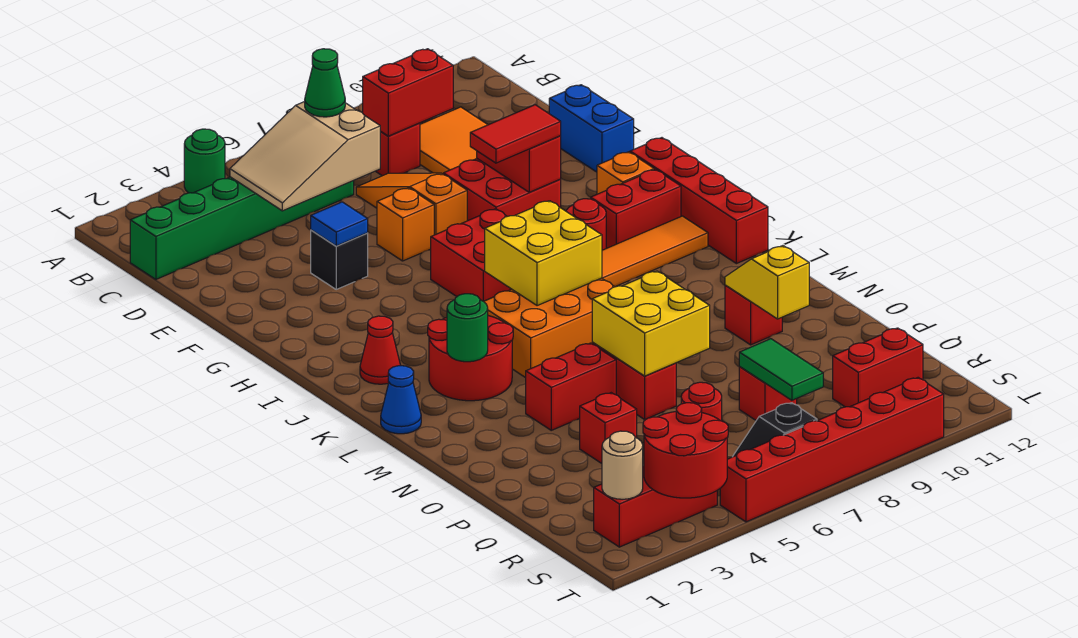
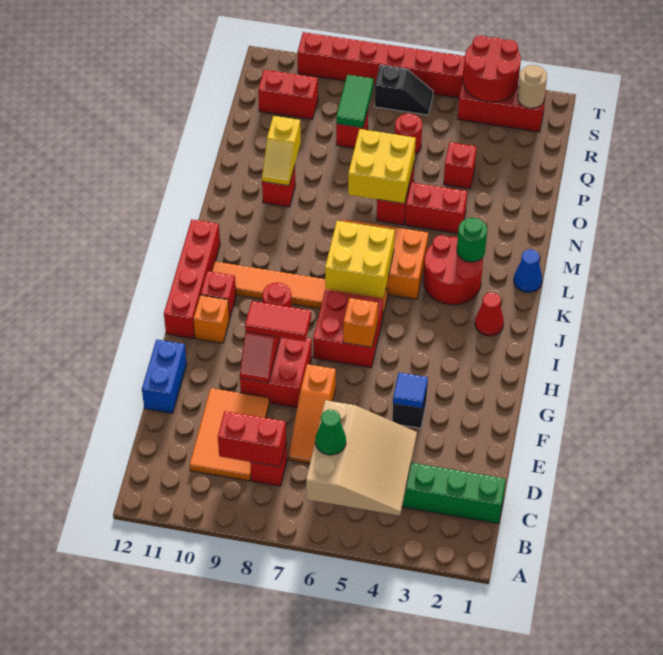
green 1x1 round brick [184,129,225,193] -> none
tan 2x3 slope [230,102,381,211] -> tan 3x3 slope [306,400,417,515]
orange 1x1 brick [377,188,434,261] -> orange 1x1 brick moved to [343,298,378,347]
red 1x2 brick [591,169,681,248] -> red 1x1 brick [200,271,236,319]

